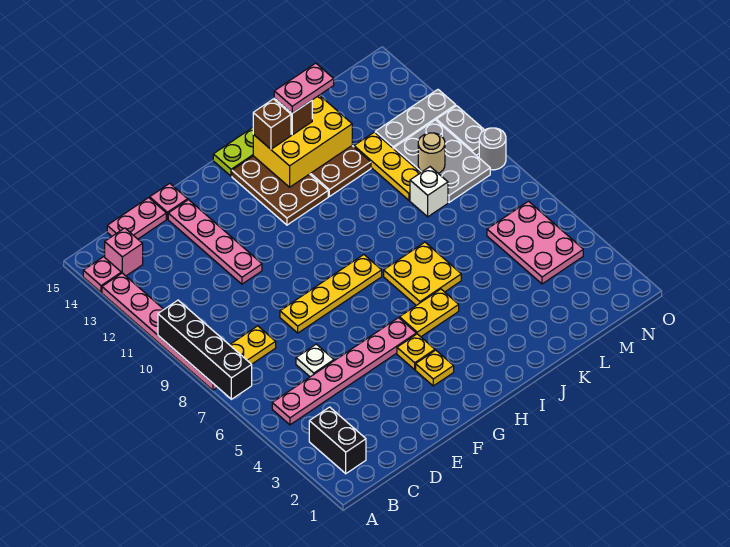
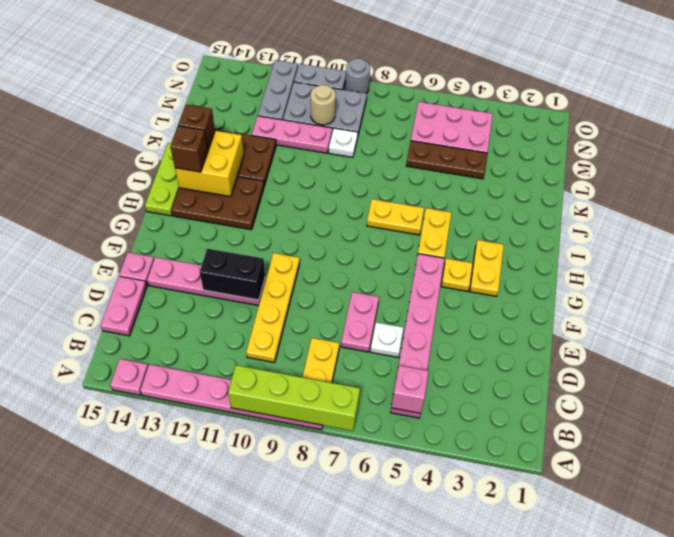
black 1x4 brick [158,300,252,399] -> lime 1x4 brick [228,365,360,431]
black 1x2 brick [309,407,366,474] -> black 1x2 brick moved to [200,249,265,300]
pink 1x1 brick [105,228,143,276] -> pink 1x1 brick moved to [391,366,429,413]
yellow 1x4 plate [280,255,382,333] -> yellow 1x4 plate moved to [246,253,300,363]
yellow 1x1 plate [416,350,454,386] -> yellow 1x2 plate [470,240,504,296]
yellow 2x2 plate [384,242,461,305] -> yellow 1x2 plate [367,199,424,235]
yellow 2x3 brick [253,95,352,187] -> yellow 2x2 brick [175,131,244,197]
pink 1x2 plate [274,63,334,113] -> pink 1x2 plate moved to [341,292,379,352]
none -> brown 1x3 plate [406,141,488,179]
white 1x1 brick [410,167,448,217] -> white 1x1 plate [329,128,358,157]
yellow 1x3 plate [354,132,421,200] -> pink 1x3 plate [252,116,332,153]

